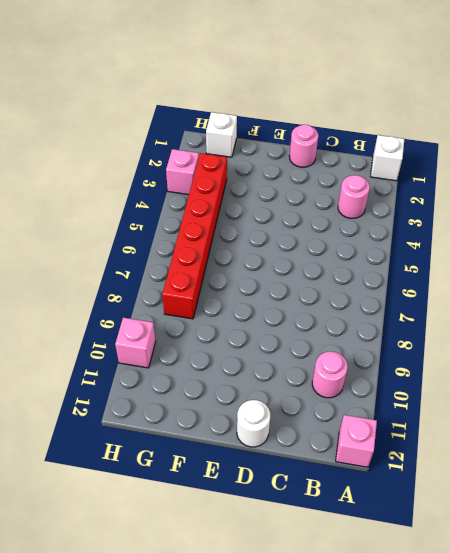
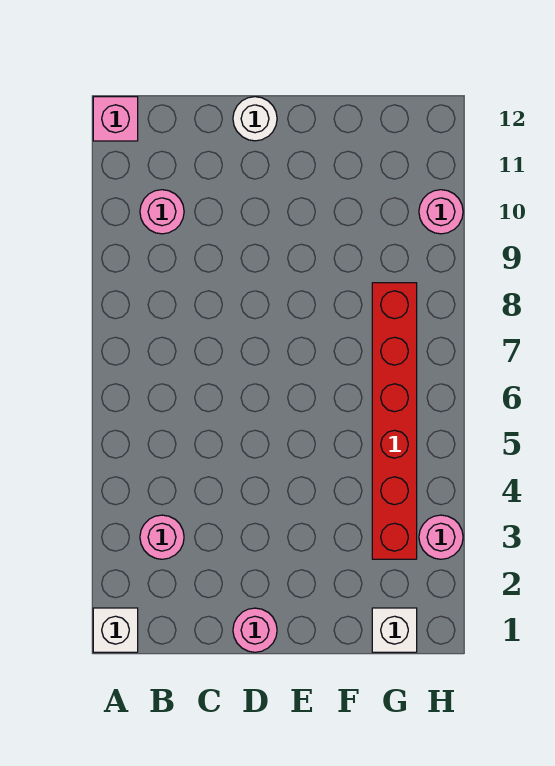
pink 1x1 brick [166,149,199,195] -> pink 1x1 round brick [419,515,463,559]
pink 1x1 brick [115,318,156,368] -> pink 1x1 round brick [419,190,463,234]

